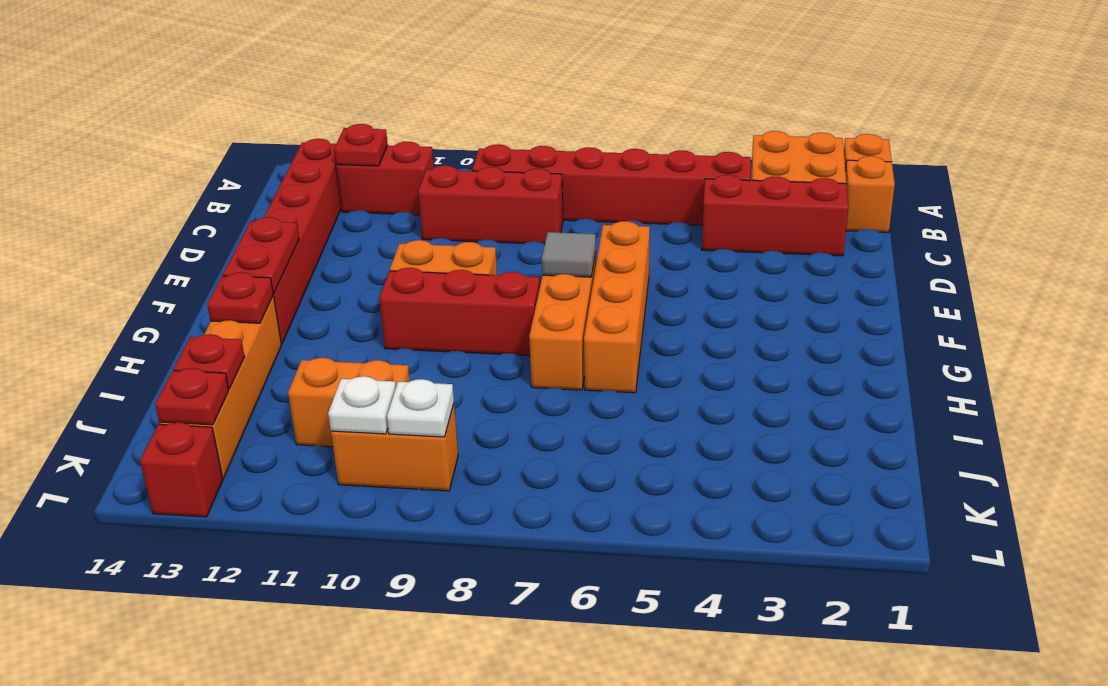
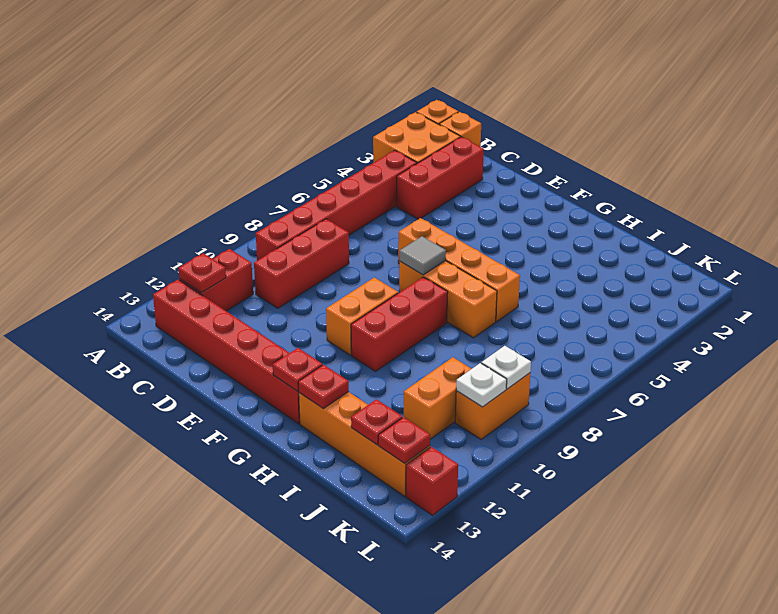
red 1x2 plate [223,217,299,293] -> red 1x1 plate [273,348,322,391]

